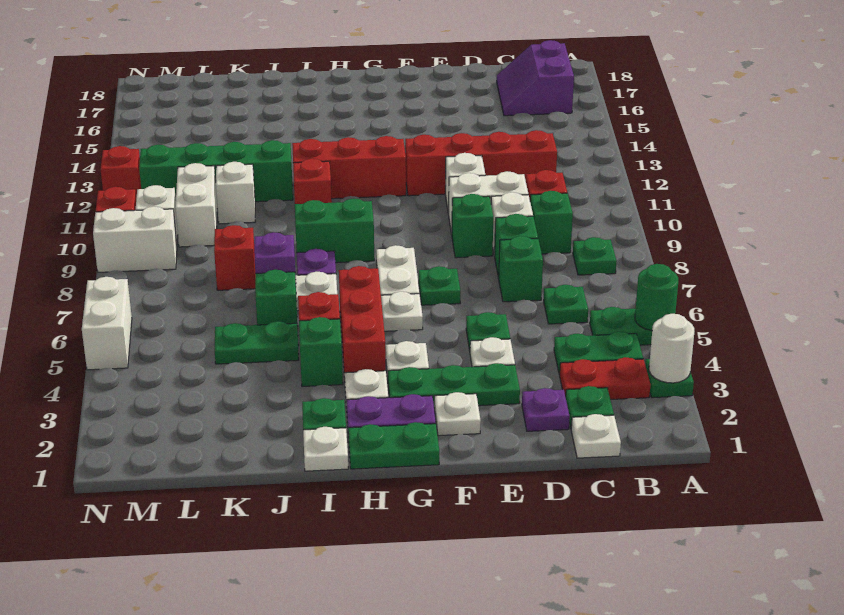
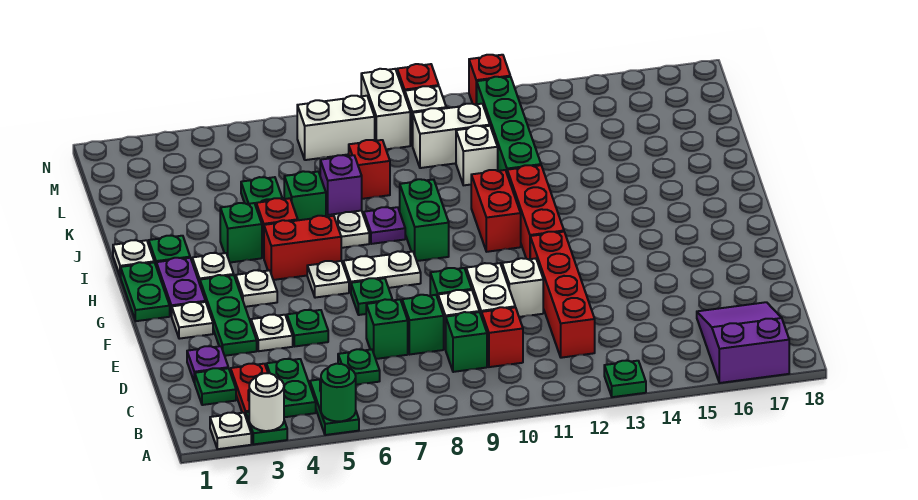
green 1x1 plate [573,237,617,275] -> green 1x1 plate moved to [604,361,646,397]
purple 2x2 slope [497,40,574,116] -> purple 2x3 slope [697,302,789,383]
white 1x1 plate [571,414,621,458] -> white 1x1 plate moved to [210,413,251,449]
red 1x3 brick [339,266,386,377] -> red 1x2 brick [264,216,341,280]
red 1x1 brick [293,159,332,204] -> red 1x2 brick [471,170,521,252]
white 1x2 brick [82,277,132,370] -> white 1x2 brick moved to [297,96,375,160]

